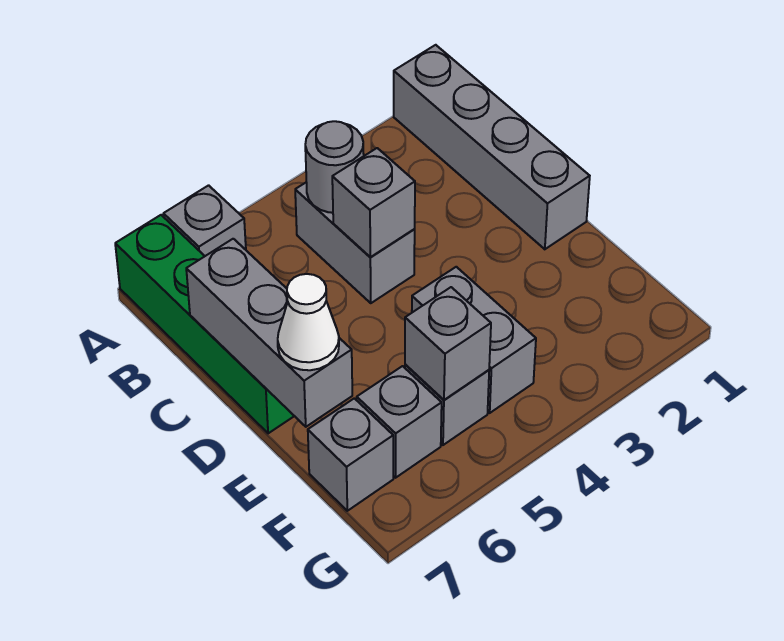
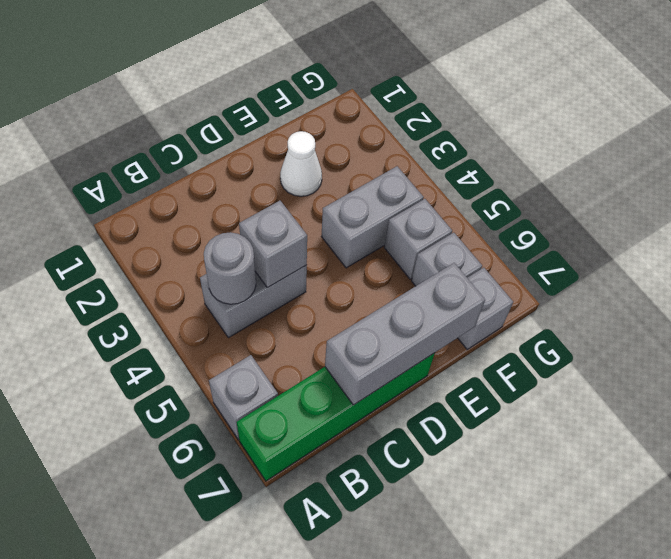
grey 1x4 brick [394,45,590,249] -> none
white 1x1 cone [278,274,339,370] -> white 1x1 cone moved to [280,131,322,196]
grey 1x1 brick [405,287,491,400] -> none

